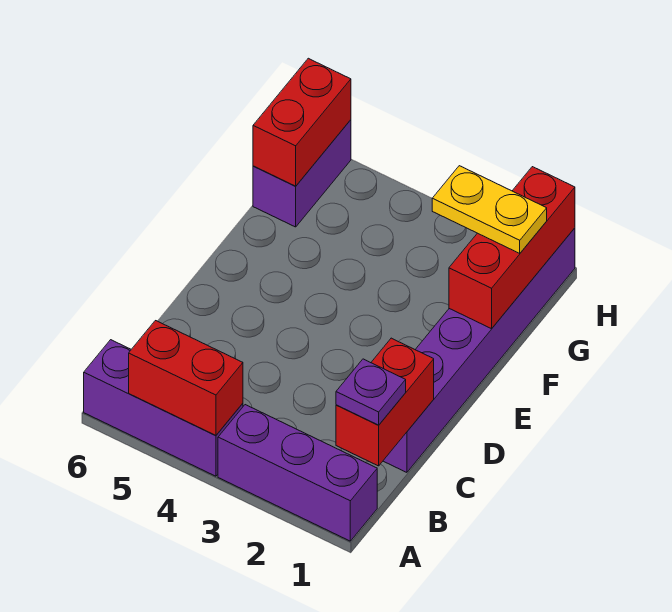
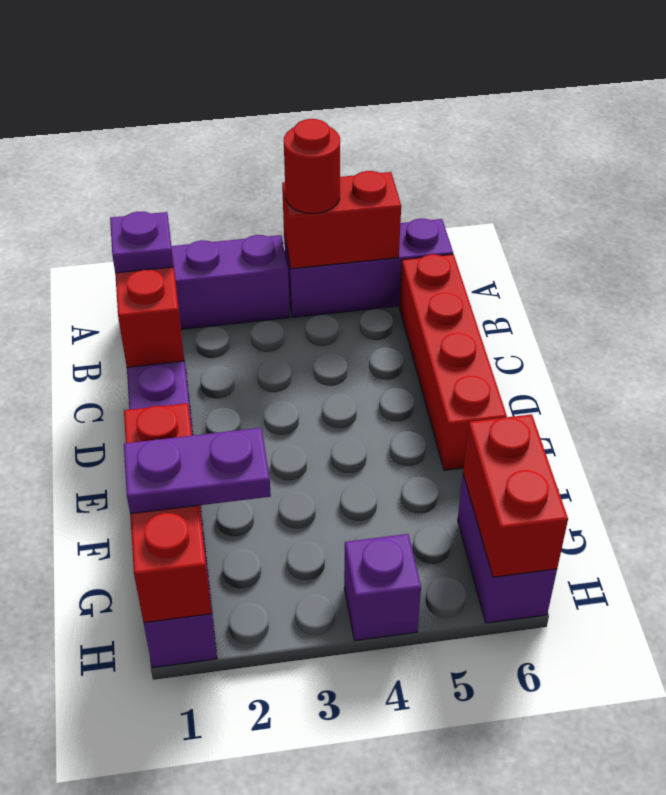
none -> red 1x1 round brick [284,119,340,213]
none -> red 1x4 brick [399,254,507,470]
yellow 1x2 plate [432,166,547,253] -> purple 1x2 plate [124,428,271,514]
none -> purple 1x1 brick [344,534,421,641]

